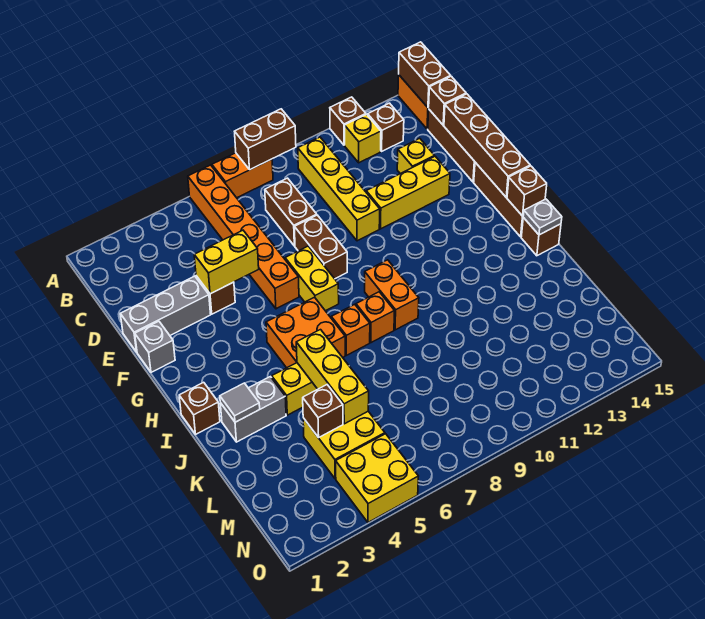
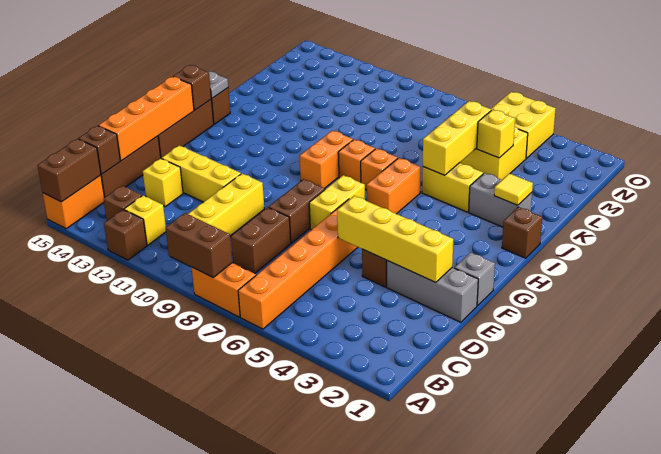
brown 1x4 brick [444,94,530,197] -> orange 1x4 brick [98,77,194,161]
yellow 1x2 brick [194,230,259,294] -> yellow 1x4 brick [337,196,453,283]
orange 2x2 brick [266,297,345,368] -> orange 1x2 brick [367,158,421,214]
grey 1x1 tile [220,383,260,422] -> yellow 1x1 tile [494,174,533,205]
brown 1x1 brick [303,385,343,438] -> yellow 1x1 brick [477,110,515,158]

